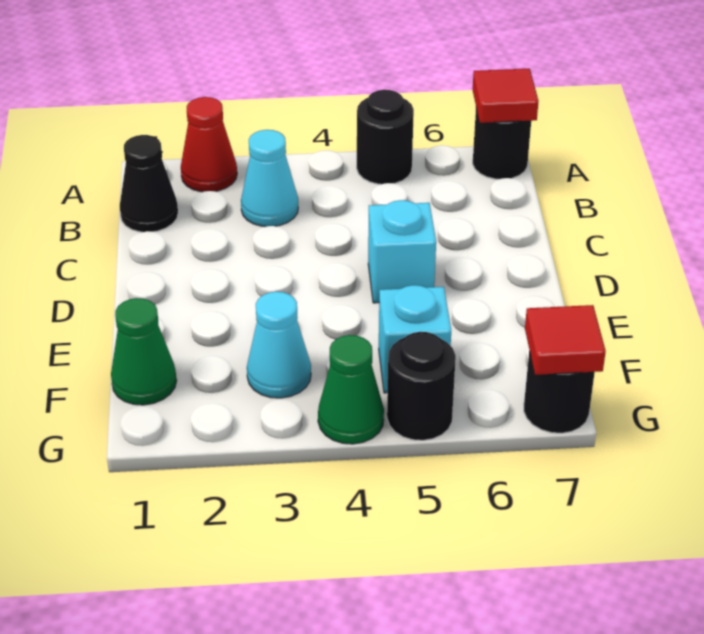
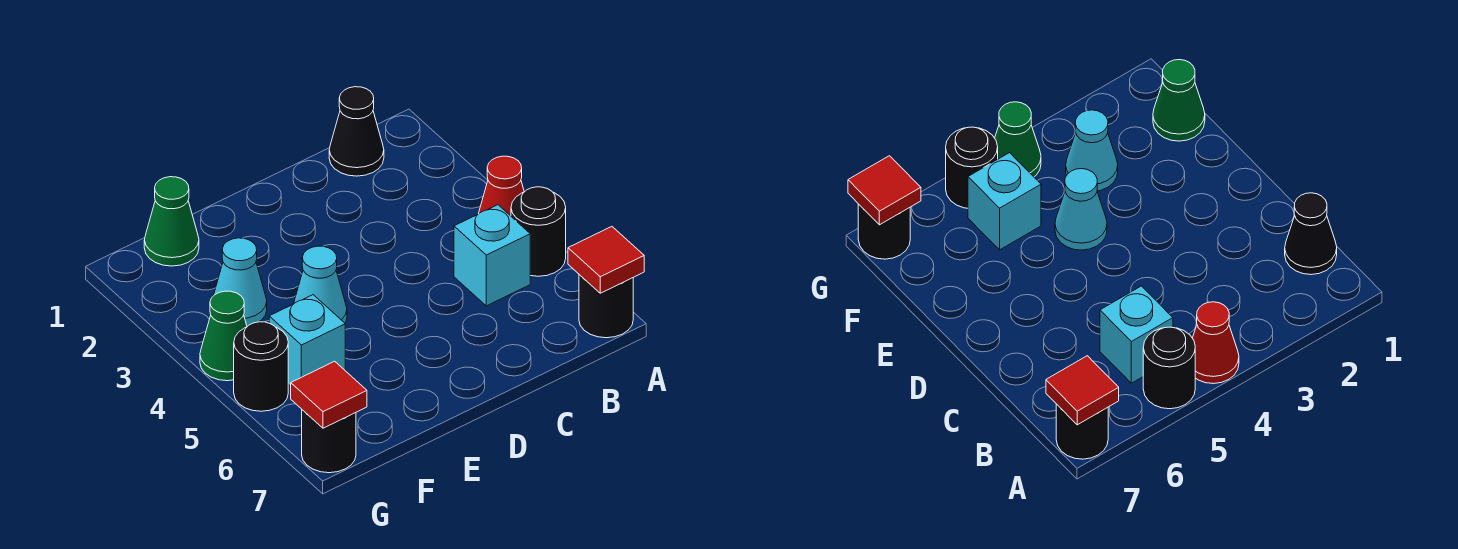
red 1x1 cone [181,97,237,192] -> red 1x1 cone moved to [479,156,524,216]
cyan 1x1 cone [241,130,298,227] -> cyan 1x1 cone moved to [294,246,347,323]
cyan 1x1 brick [368,200,436,303] -> cyan 1x1 brick moved to [454,205,530,306]

